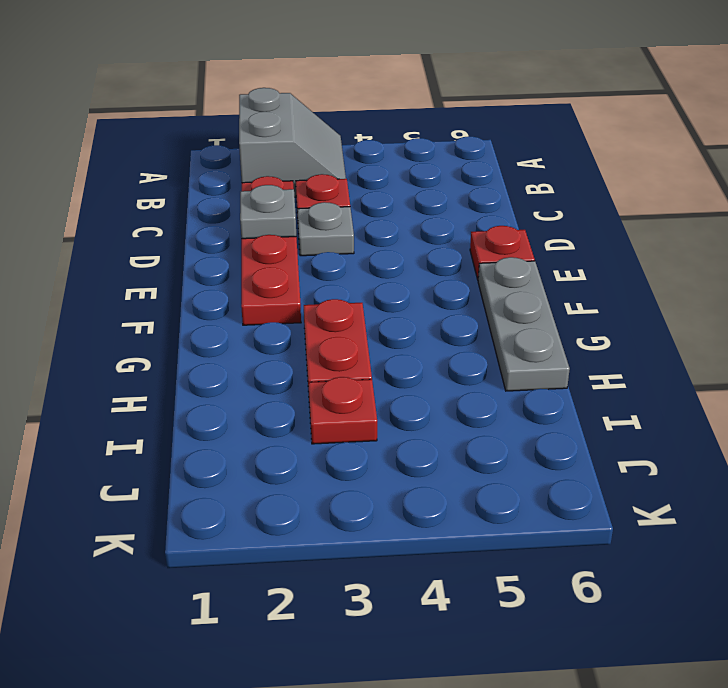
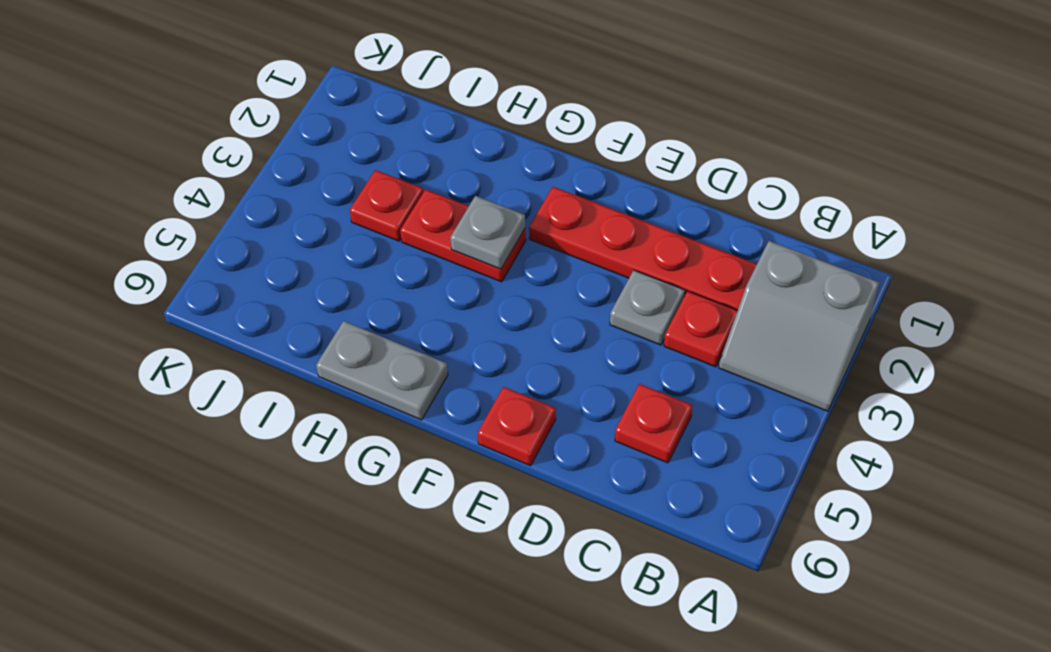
none -> red 1x1 plate [615,384,693,463]
grey 1x1 plate [240,185,296,239] -> grey 1x1 plate moved to [450,196,525,269]
grey 1x3 plate [478,257,570,391] -> grey 1x2 plate [316,321,448,420]

